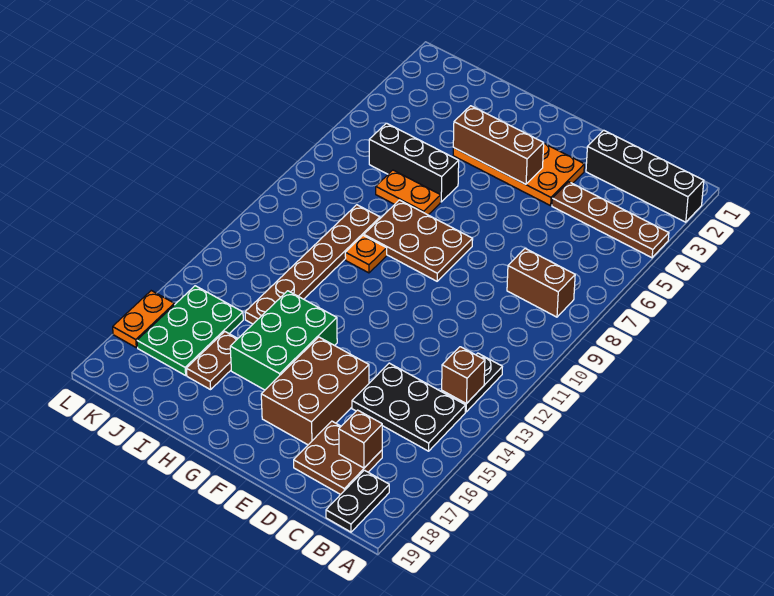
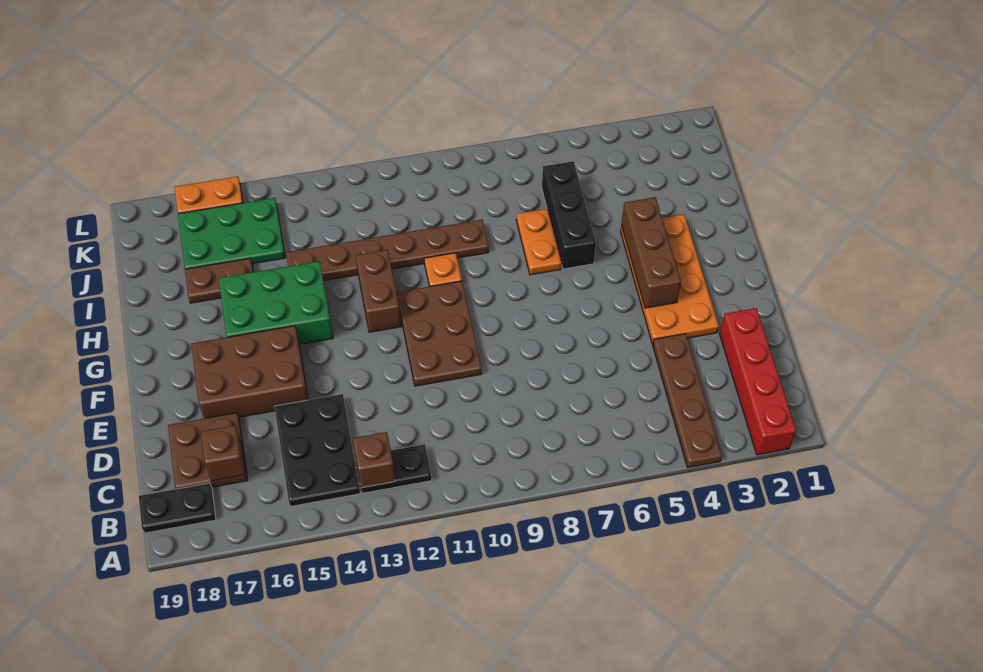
black 1x4 brick [586,130,704,222] -> red 1x4 brick [720,308,796,455]
brown 1x2 brick [507,248,575,317] -> brown 1x2 brick moved to [356,250,401,332]
brown 2x3 plate [364,200,473,281] -> brown 2x3 plate moved to [397,281,482,386]

